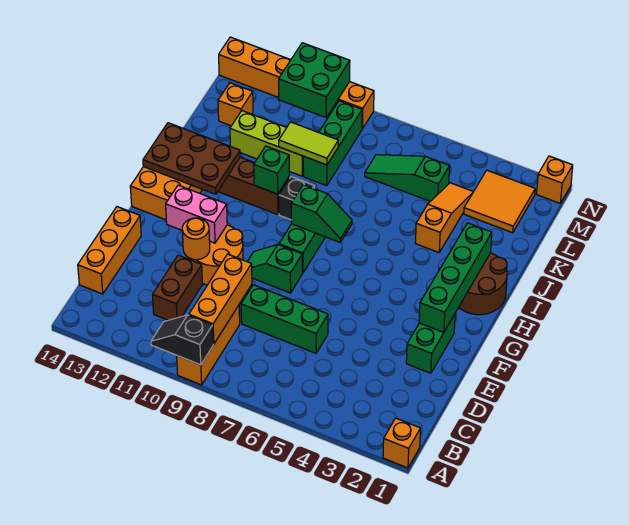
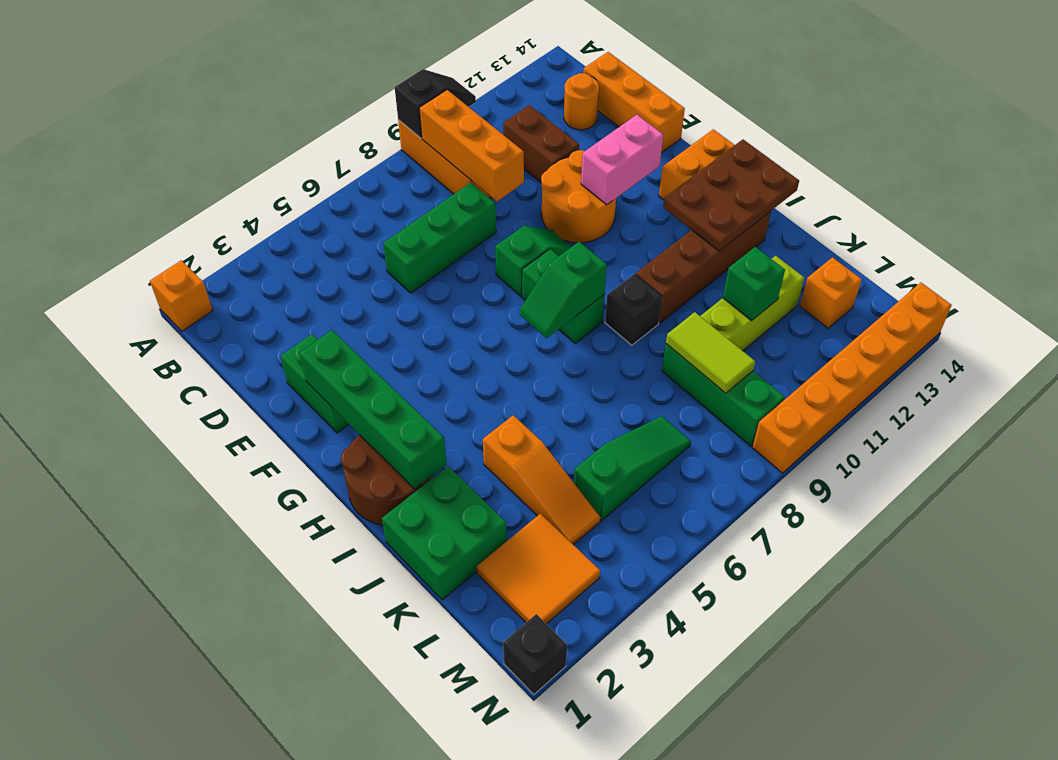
orange 1x1 round brick [182,218,210,260] -> orange 1x1 round brick moved to [564,73,599,130]
green 1x1 brick [254,146,289,194] -> green 1x1 brick moved to [723,247,785,321]
lime 1x2 tile [279,122,338,165] -> lime 1x2 tile turned to [666,312,755,393]
green 2x2 brick [279,43,350,117] -> green 2x2 brick moved to [382,466,507,600]
orange 1x1 brick [537,156,573,203] -> black 1x1 brick [503,614,567,694]

